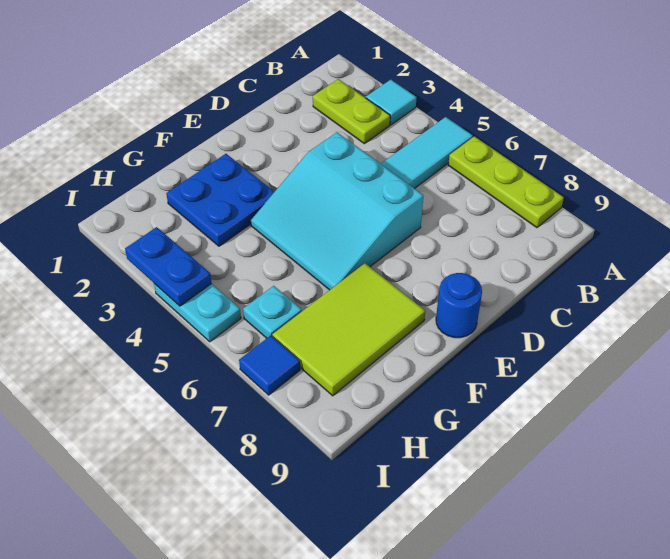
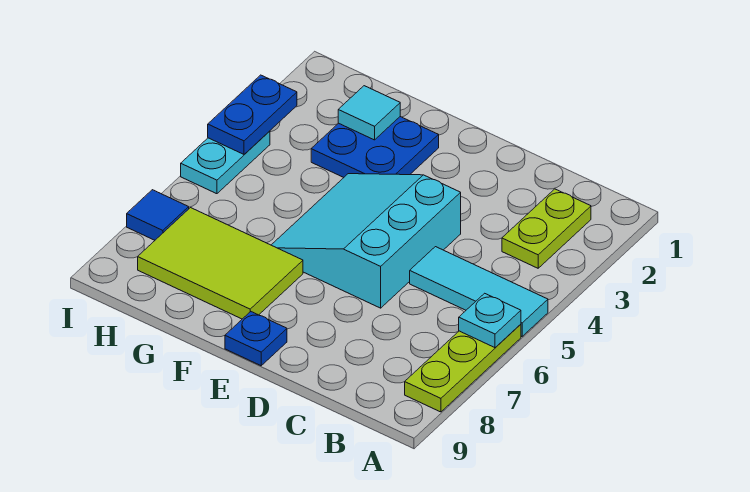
cyan 1x1 tile [366,80,417,125] -> cyan 1x1 tile moved to [338,86,400,140]
blue 1x1 round brick [436,273,482,338] -> blue 1x1 plate [225,312,287,366]
cyan 1x1 plate [243,286,302,338] -> cyan 1x1 plate moved to [459,293,521,348]

